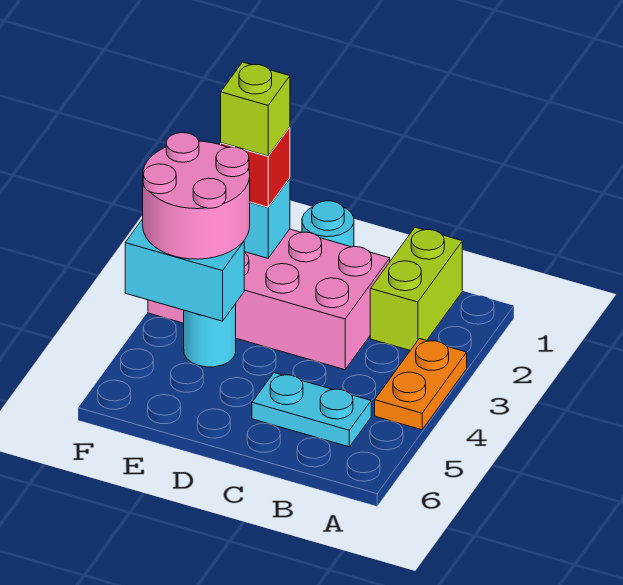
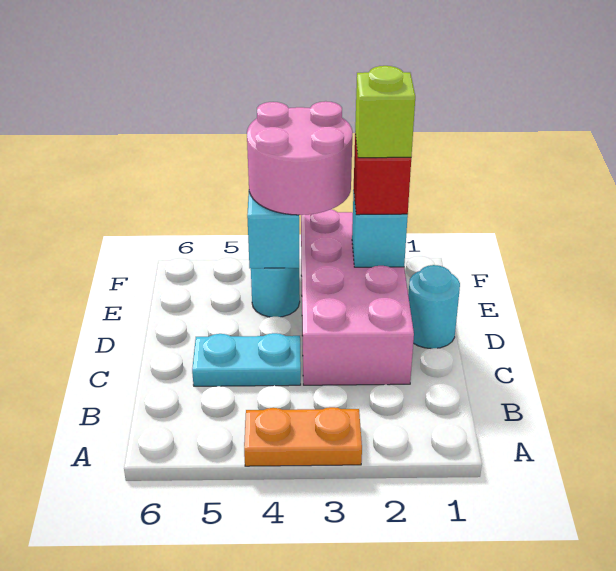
lime 1x2 brick [370,227,462,350] -> none
cyan 1x2 plate [252,373,371,447] -> cyan 1x2 plate turned to [192,333,301,386]

